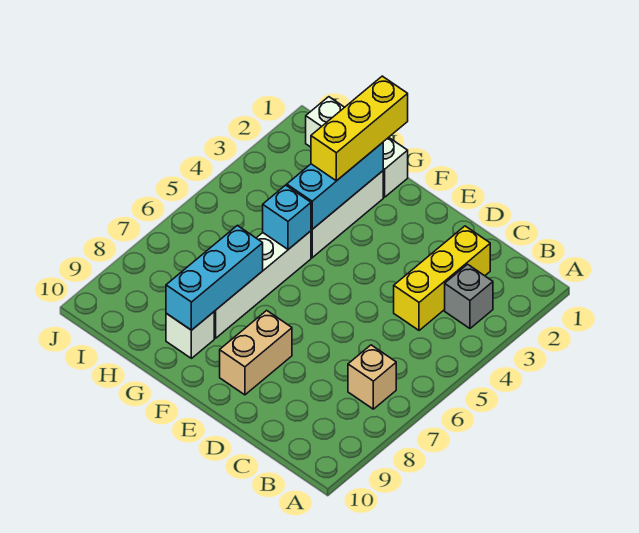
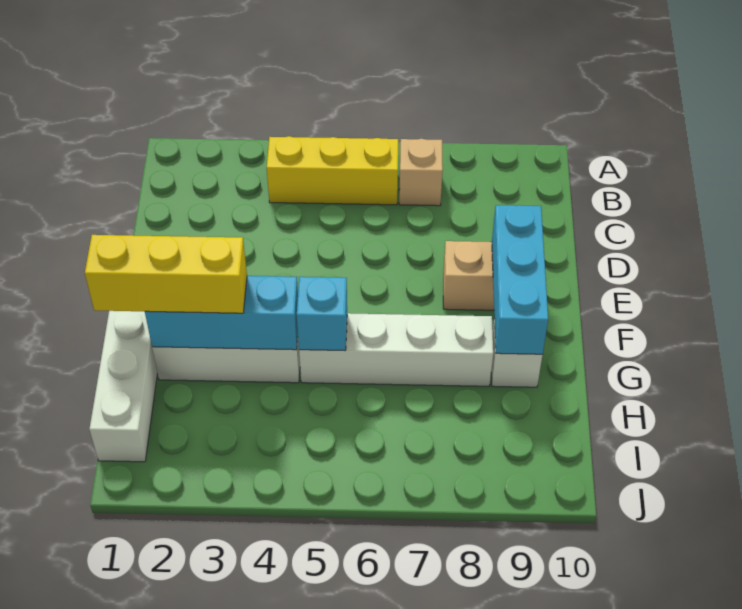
grey 1x1 brick [445,264,493,328] -> none
yellow 1x3 brick [394,226,490,330] -> yellow 1x3 brick moved to [267,136,398,205]
cyan 1x3 brick [166,225,263,330] -> cyan 1x3 brick turned to [492,205,548,354]

